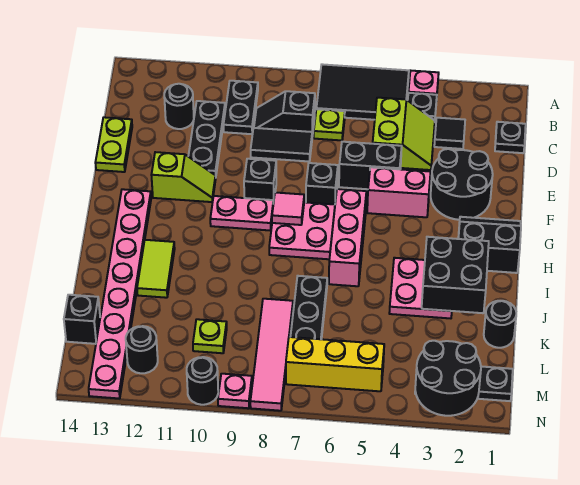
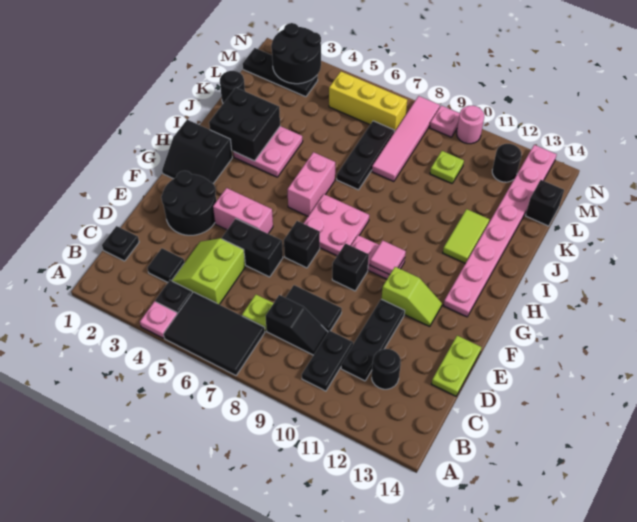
lime 1x2 slope [152,152,216,202] -> lime 1x2 slope turned to [381,267,442,327]
pink 1x3 brick [329,189,366,286] -> pink 1x2 brick [287,152,335,216]
pink 1x1 tile [272,192,304,225] -> pink 1x1 tile moved to [370,240,406,275]
black 1x1 round brick [187,357,218,405] -> pink 1x1 round brick [457,106,484,144]

